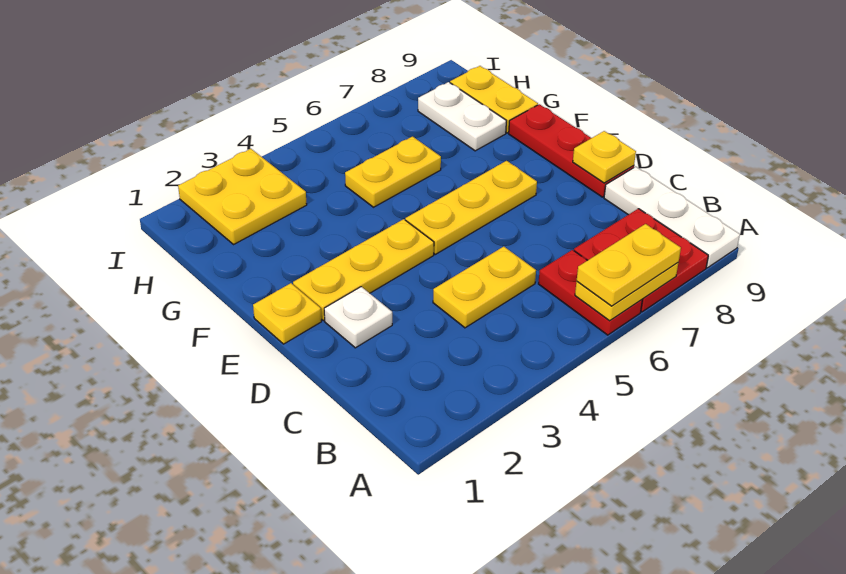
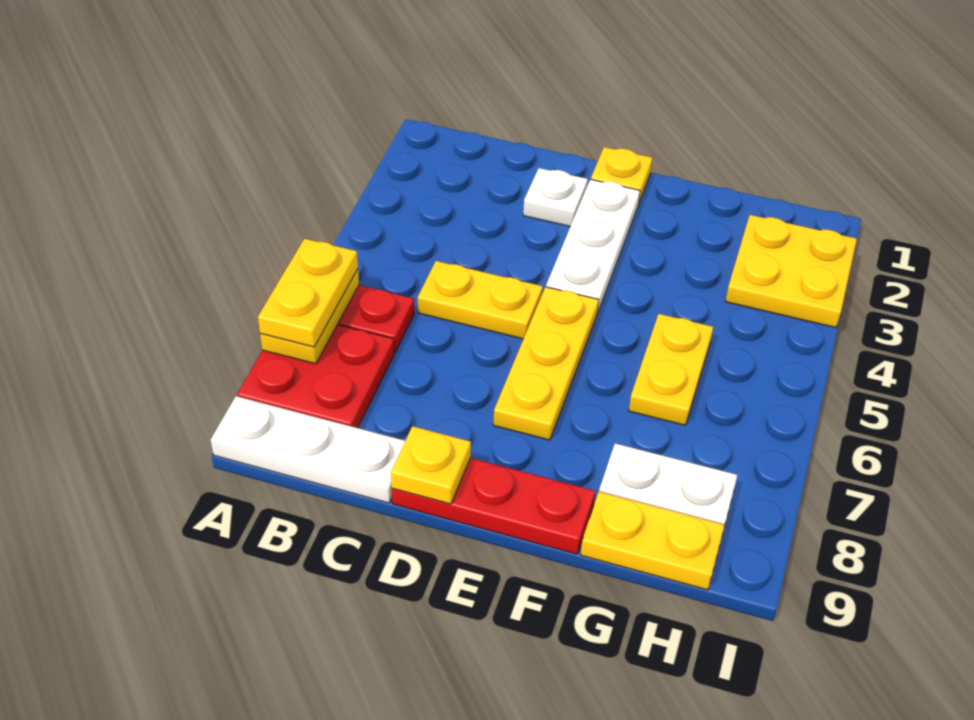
yellow 1x2 plate [433,247,536,328] -> yellow 1x2 plate turned to [418,261,543,339]
yellow 1x3 plate [293,219,434,321] -> white 1x3 plate [546,179,640,313]

